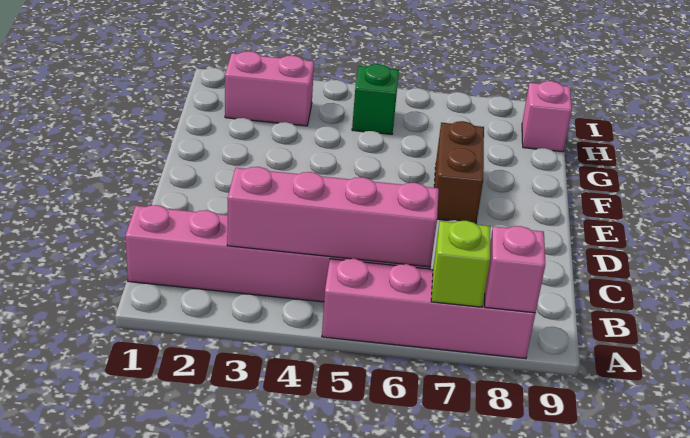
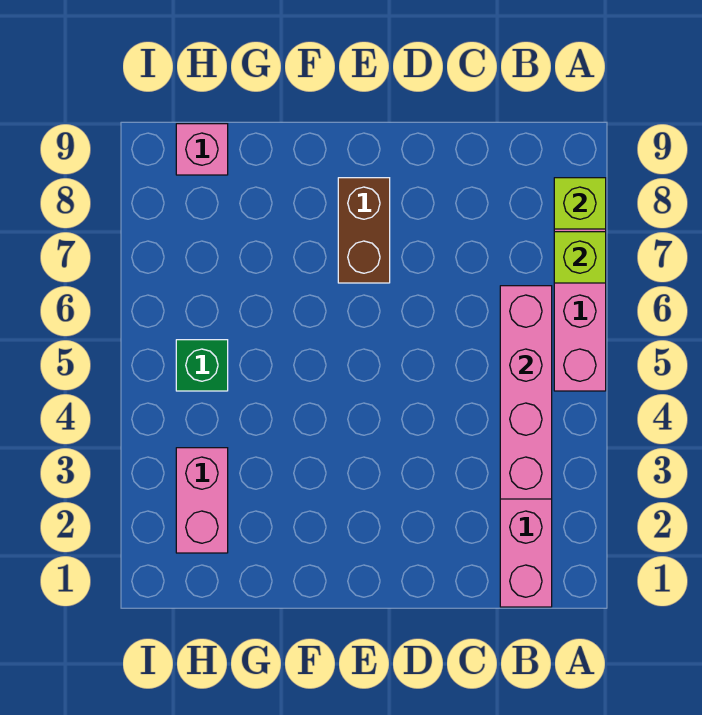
pink 1x1 brick [485,226,545,313] -> lime 1x1 brick [554,178,606,229]
brown 1x2 brick [434,121,484,223] -> brown 1x2 brick turned to [338,178,390,283]

